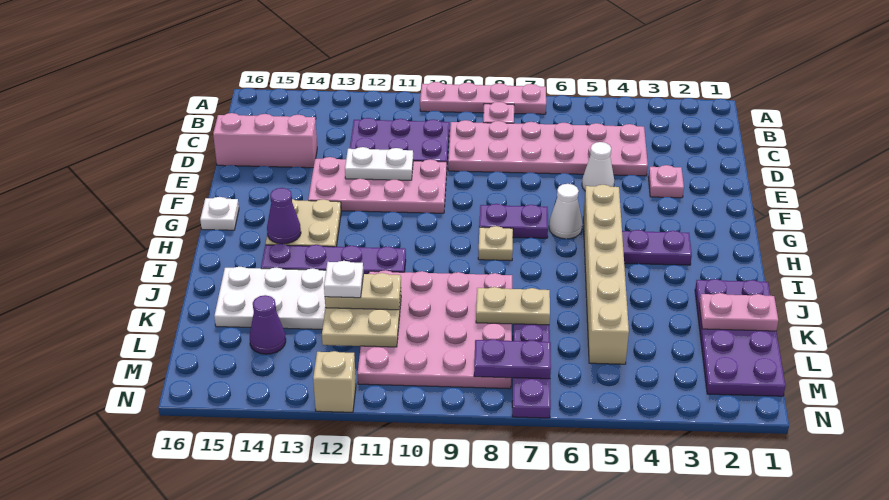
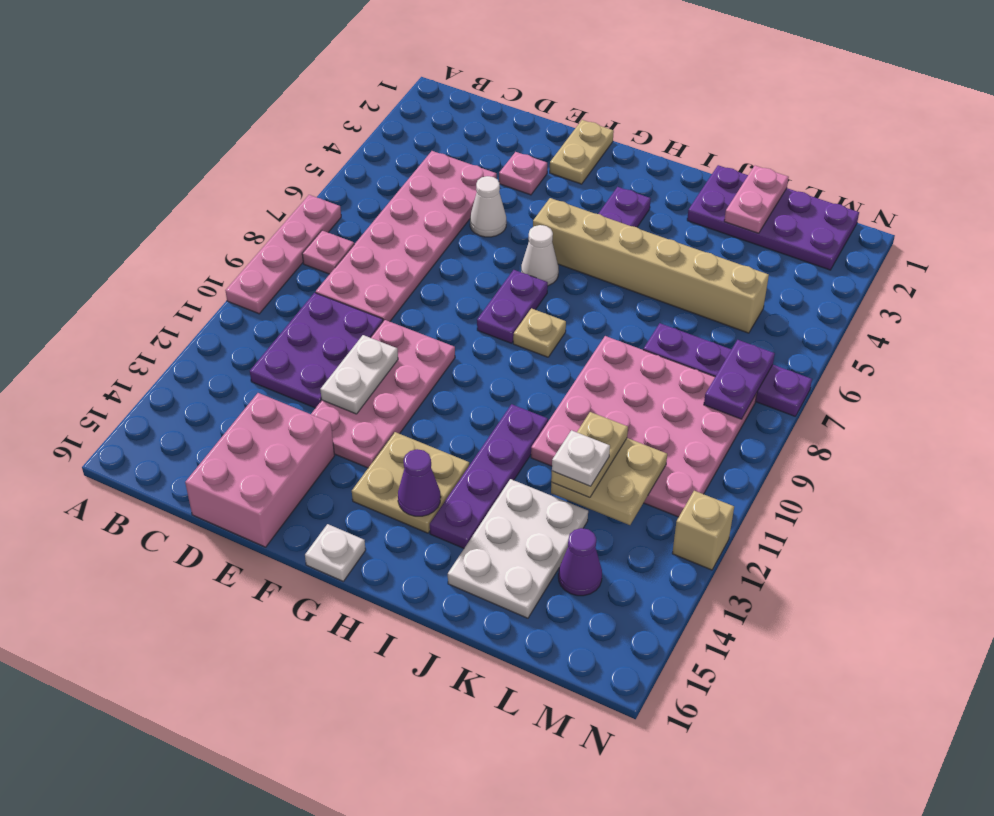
pink 1x3 brick [213,113,317,168] -> pink 2x3 brick [185,393,335,547]
tan 1x2 plate [476,287,550,325] -> tan 1x2 plate moved to [550,120,614,184]

